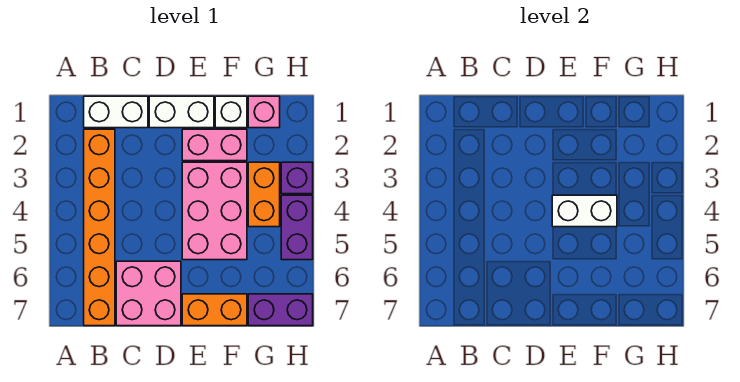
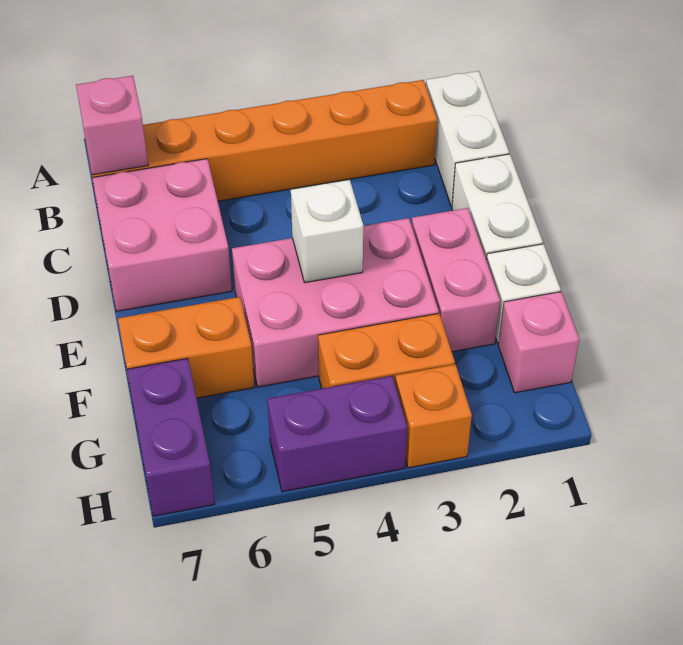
none -> pink 1x1 brick [76,76,148,175]
white 1x2 brick [552,195,617,227] -> white 1x1 brick [291,180,364,283]
orange 1x2 brick [182,294,247,326] -> orange 1x2 brick turned to [118,297,254,398]
purple 1x1 brick [281,162,313,194] -> orange 1x1 brick [395,364,472,468]

